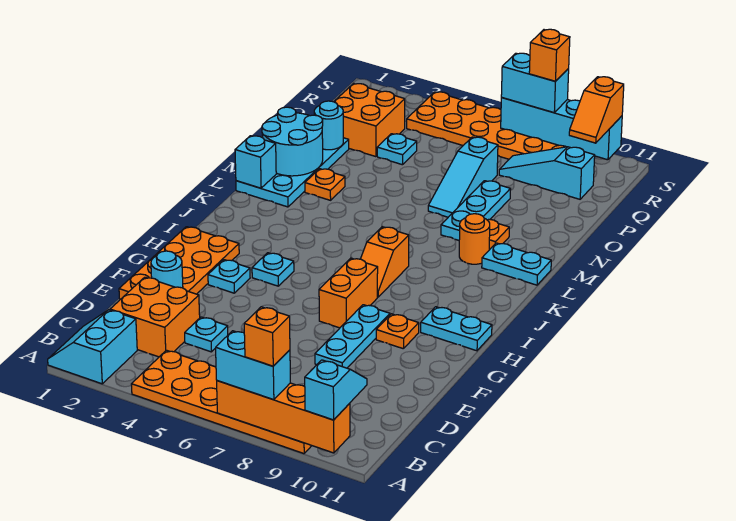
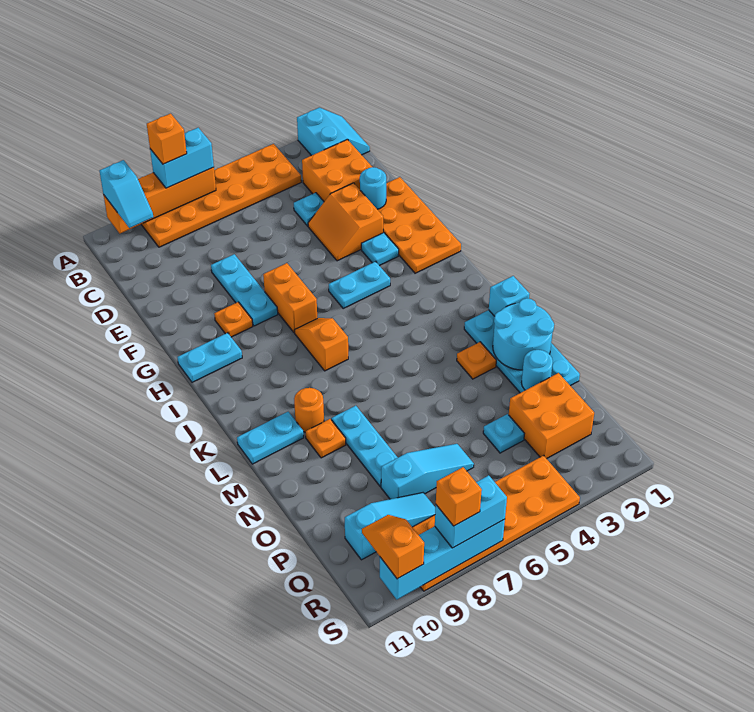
none -> orange 2x2 slope [308,183,383,261]
cyan 1x1 plate [252,253,294,286] -> cyan 1x2 plate [329,262,390,308]
cyan 1x3 slope [428,137,498,217] -> cyan 1x3 slope turned to [381,444,474,499]

